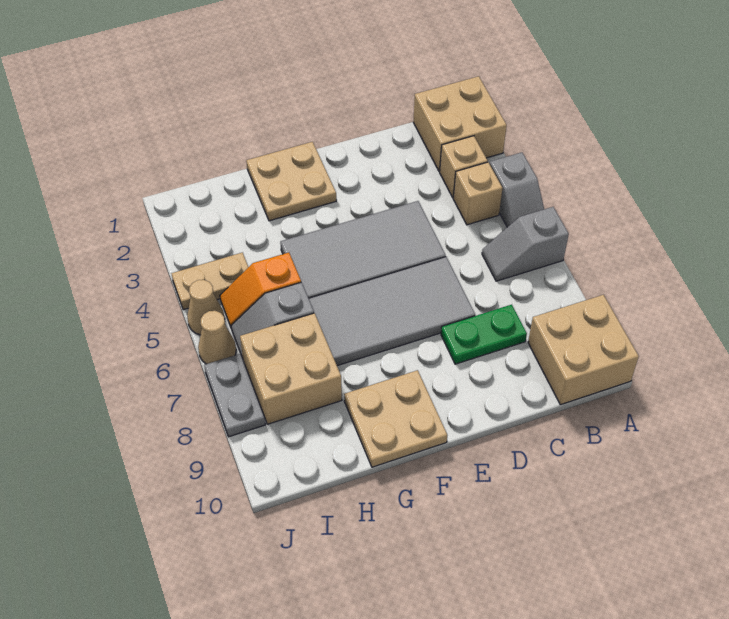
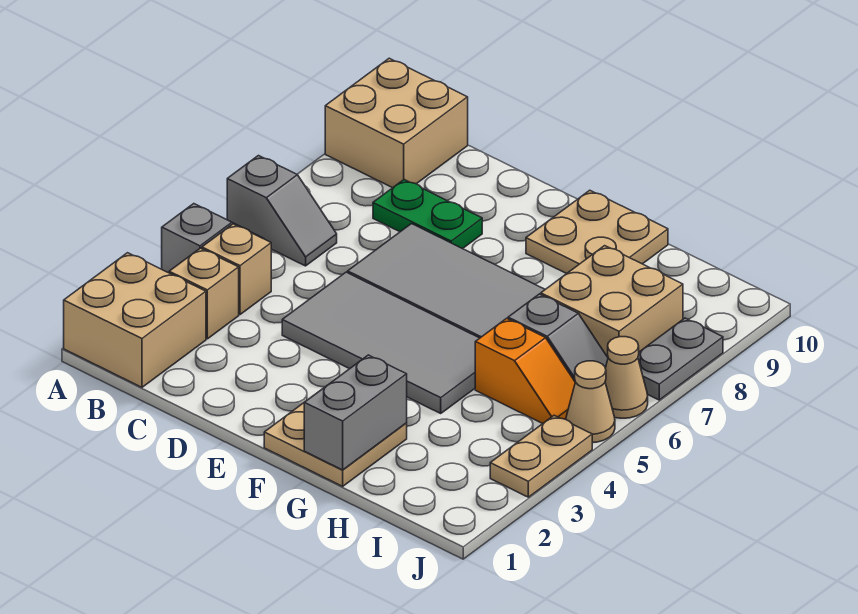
none -> grey 1x2 brick [304,355,407,470]
tan 1x2 plate [172,252,248,310] -> tan 1x2 plate turned to [490,415,592,497]

